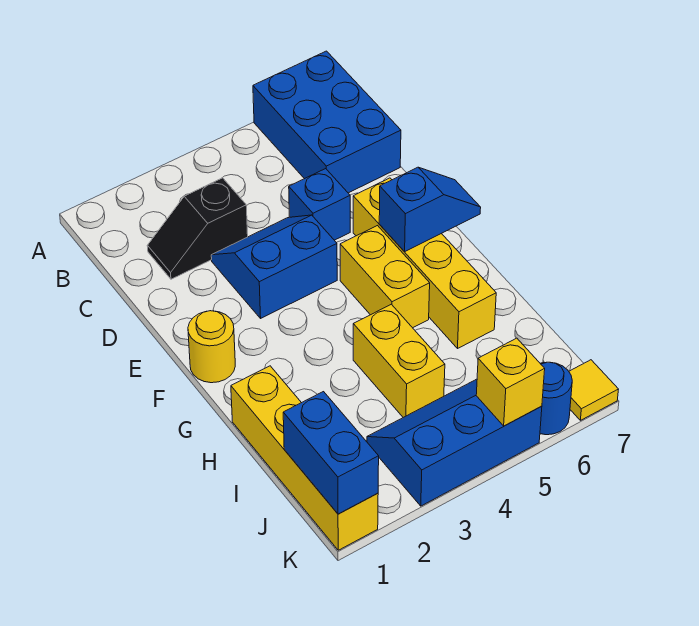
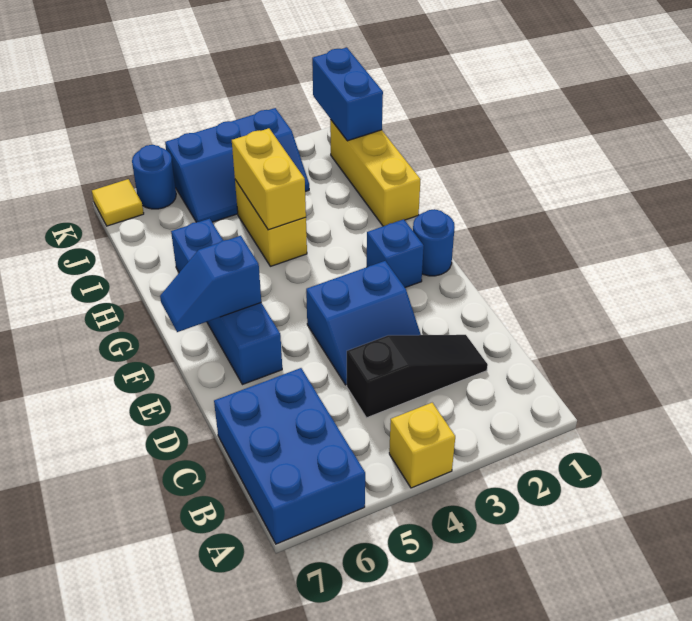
black 1x2 slope [147,178,248,279] -> black 1x3 slope [347,335,488,418]
blue 1x1 brick [289,169,350,240] -> blue 1x1 brick moved to [367,219,424,288]
yellow 1x4 brick [353,178,496,348] -> blue 1x4 brick [171,219,282,385]
yellow 1x1 round brick [188,311,235,383] -> blue 1x1 round brick [413,209,455,276]
yellow 1x2 brick [340,226,430,328] -> yellow 1x2 brick moved to [232,128,306,230]
yellow 1x4 brick [231,366,378,550] -> yellow 1x3 brick [330,119,421,226]
yellow 1x1 brick [476,338,545,426] -> yellow 1x1 brick moved to [389,403,455,488]

